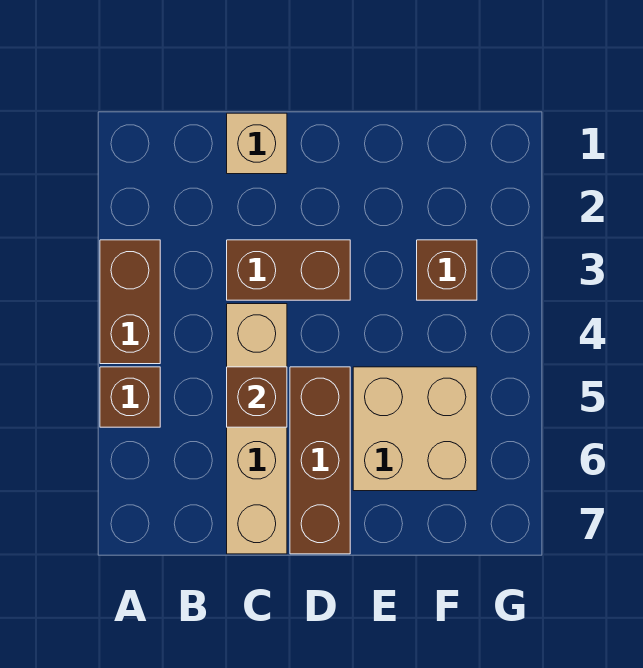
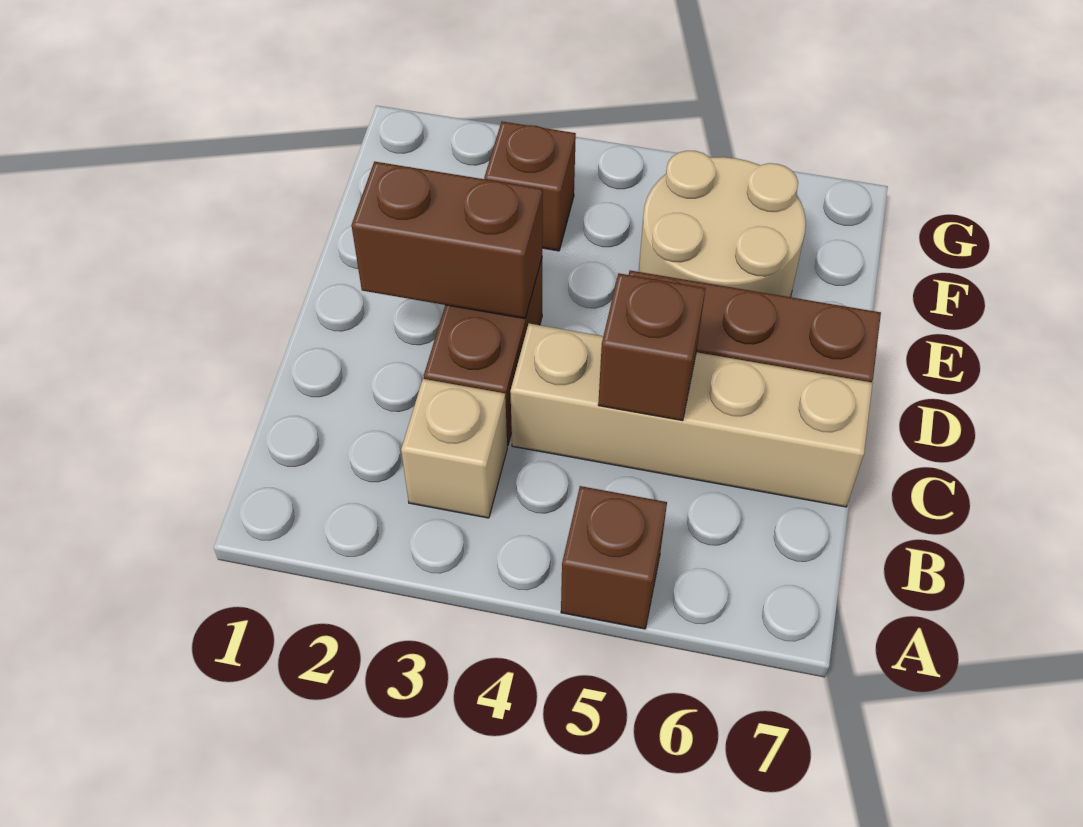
brown 1x2 brick [100,240,160,364] -> brown 1x2 brick moved to [351,162,543,319]
tan 1x1 brick [227,113,287,174] -> tan 1x1 brick moved to [401,379,507,518]
tan 2x2 brick [353,367,477,491] -> tan 2x2 round brick [639,151,806,297]

